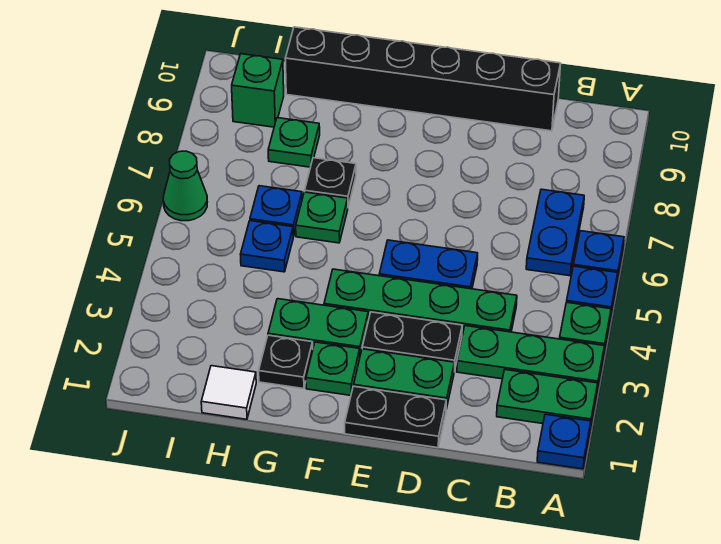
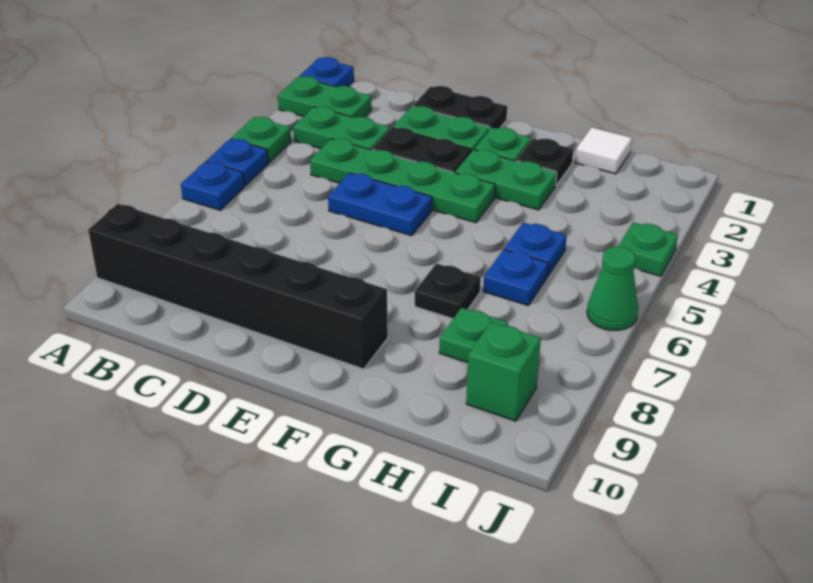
green 1x3 plate [457,326,604,390] -> green 1x2 plate [293,106,390,150]
blue 1x2 plate [526,189,584,276] -> none
black 1x6 brick [285,27,561,131] -> black 1x6 brick moved to [88,204,388,369]
green 1x1 plate [296,192,348,243] -> green 1x1 plate moved to [618,222,678,276]

